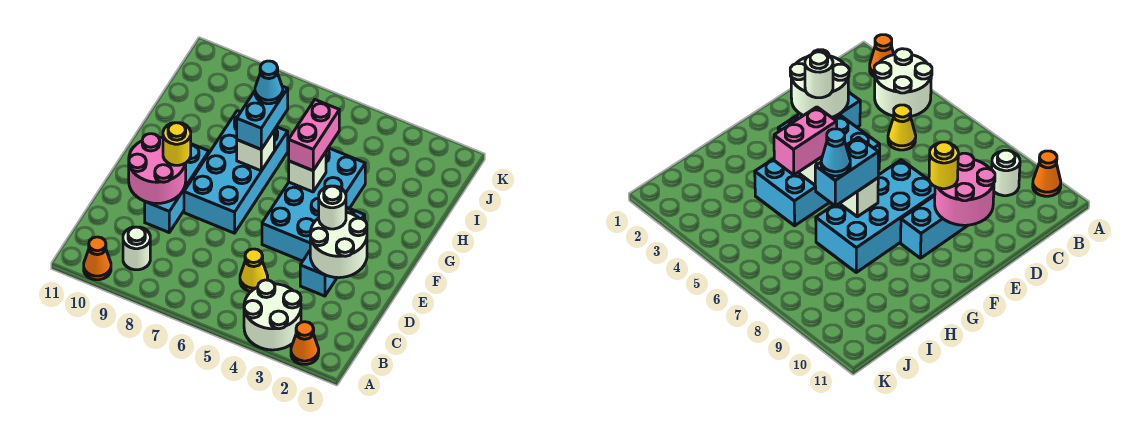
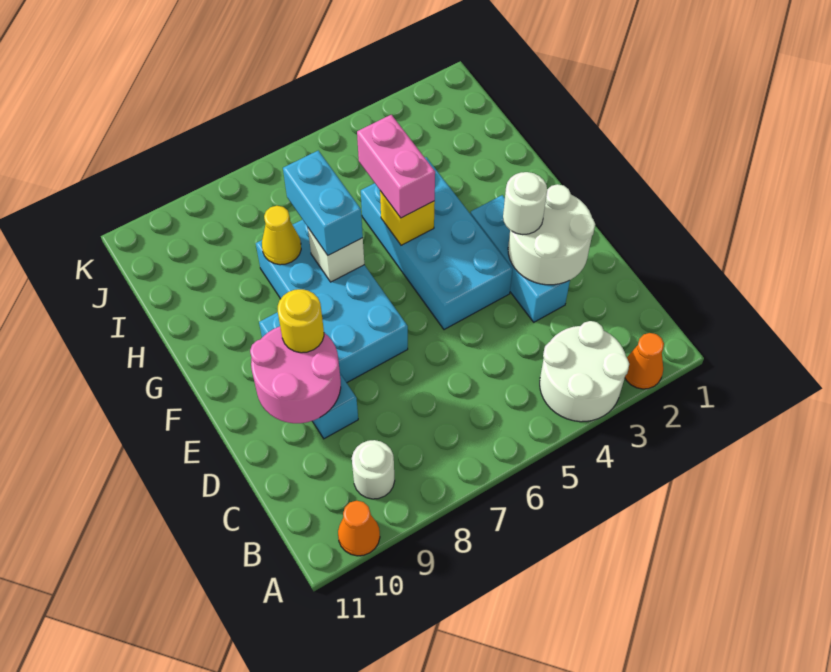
yellow 1x1 cone [240,249,268,291] -> yellow 1x1 cone moved to [262,206,301,265]
white 1x1 brick [289,152,326,192] -> yellow 1x1 brick [380,191,435,245]
cyan 1x1 cone [255,61,283,104] -> none

